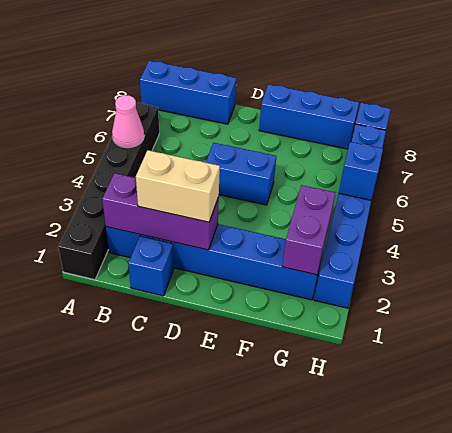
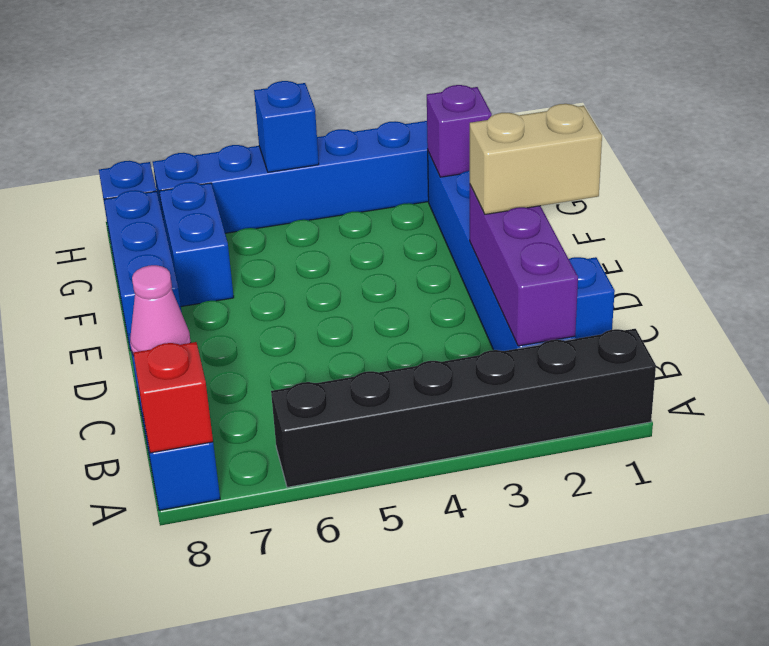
pink 1x1 cone [112,95,144,148] -> pink 1x1 cone moved to [130,265,191,355]
none -> red 1x1 brick [134,342,213,453]
tan 1x2 brick [136,150,220,222] -> tan 1x2 brick turned to [470,104,602,214]
blue 1x2 brick [206,143,276,205] -> blue 1x2 brick moved to [159,182,234,307]
purple 1x2 brick [282,185,335,275] -> purple 1x1 brick [427,85,492,177]

